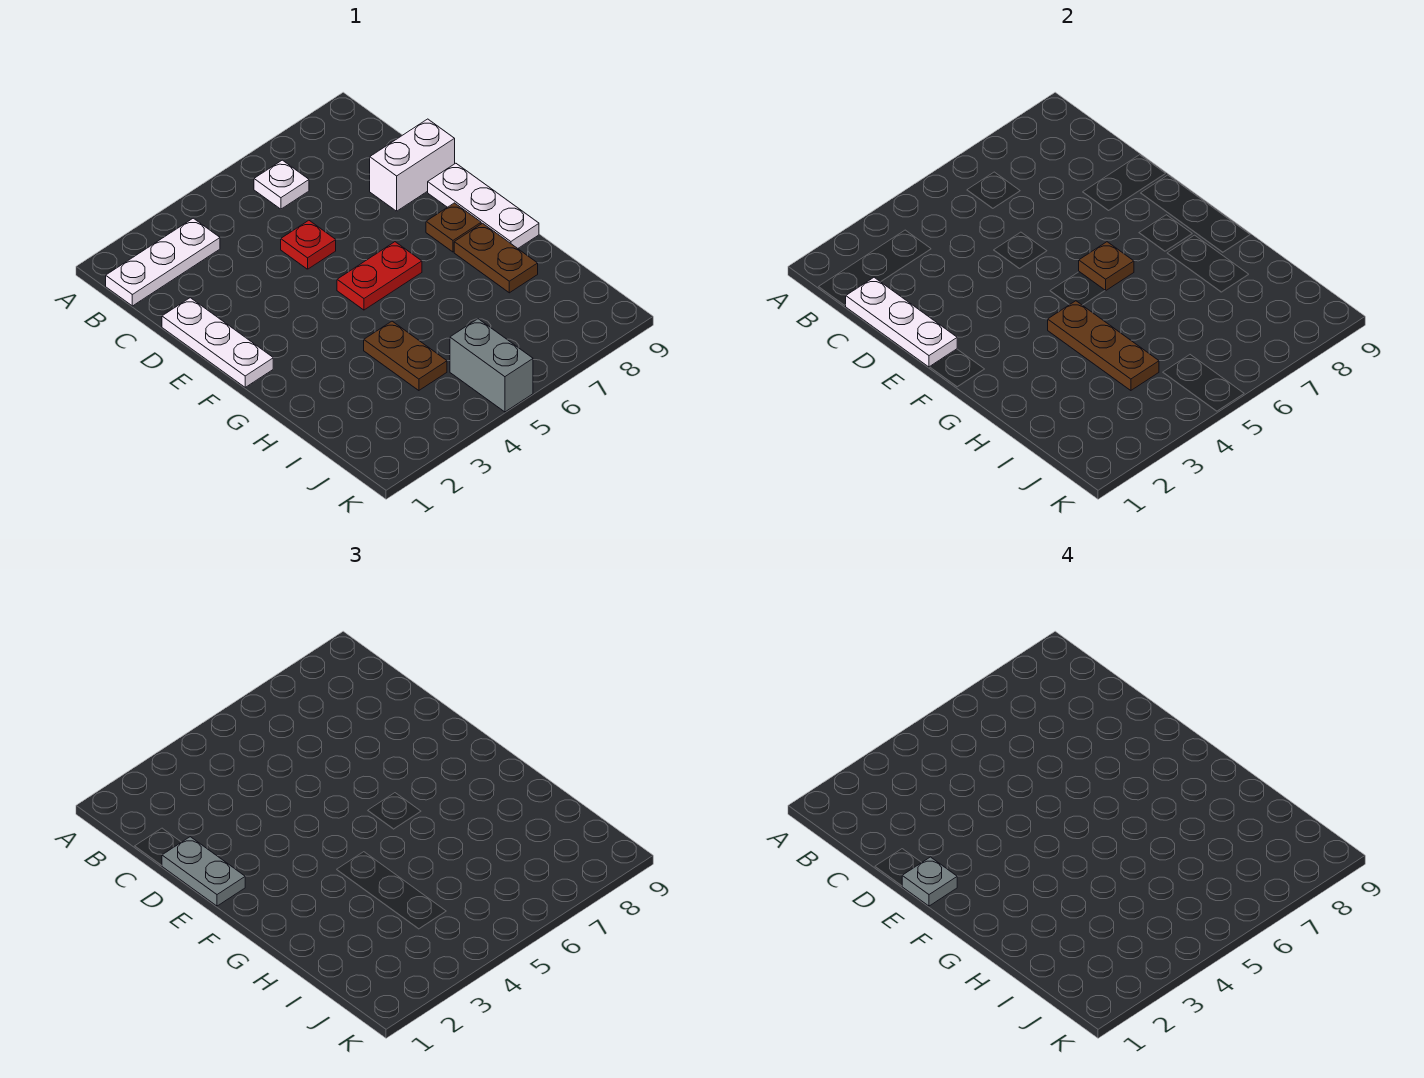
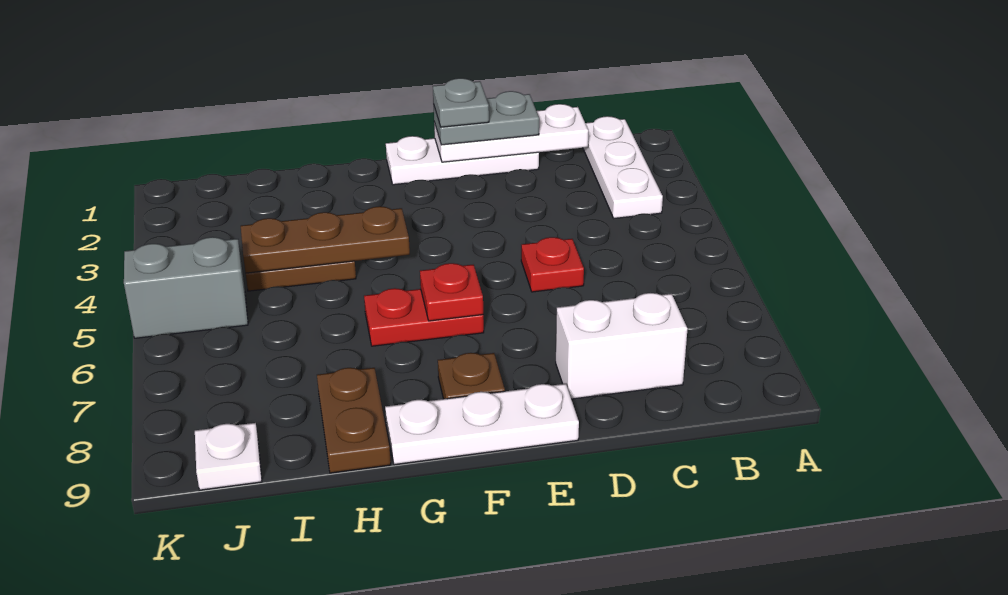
white 1x1 plate [254,160,309,209] -> white 1x1 plate moved to [195,423,262,490]
white 1x2 brick [370,119,455,211] -> white 1x2 brick turned to [556,293,688,399]
red 1x2 plate [337,242,422,310] -> red 1x2 plate turned to [364,288,484,346]
brown 1x1 plate [1079,242,1134,291] -> red 1x1 plate [420,263,483,321]
brown 1x2 plate [454,223,538,293] -> brown 1x2 plate turned to [317,368,391,473]

